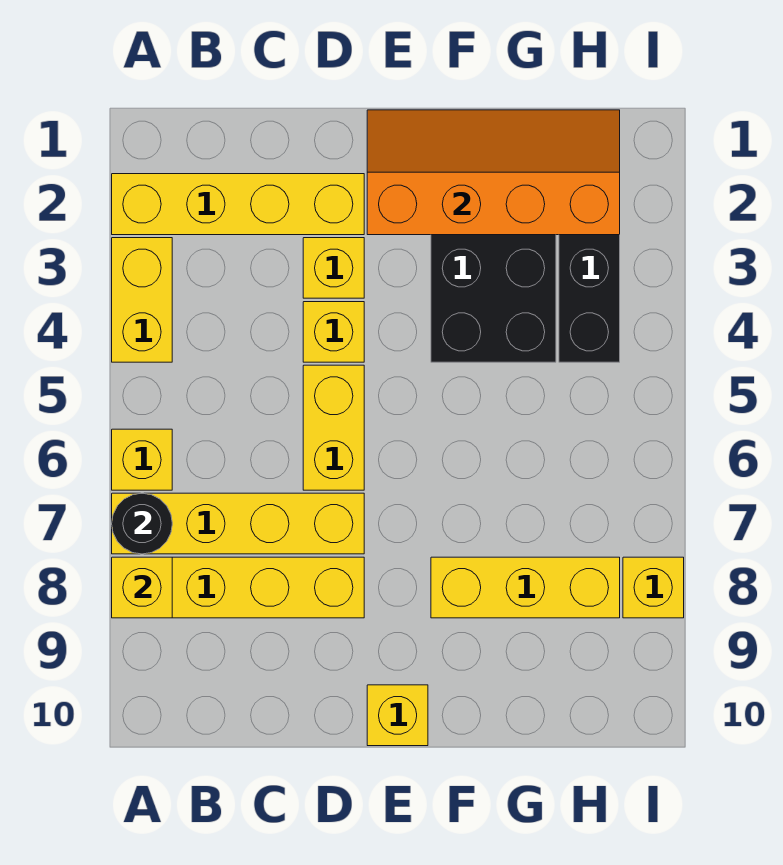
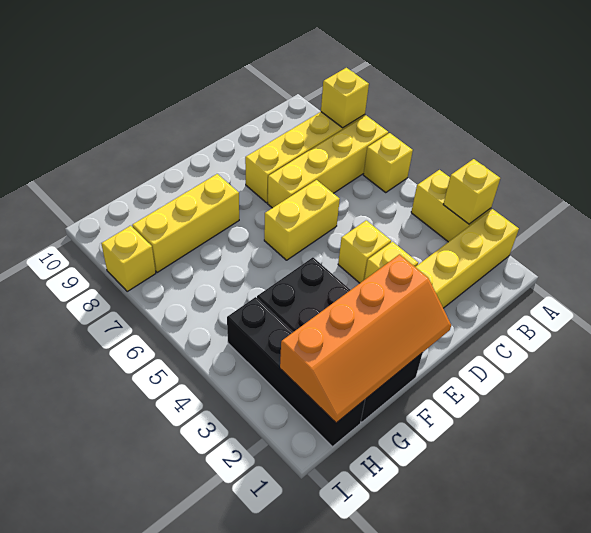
black 1x1 round brick [112,493,172,554] -> none
yellow 1x2 brick [303,365,364,490] -> yellow 1x2 brick turned to [264,180,340,260]
yellow 1x1 brick [367,685,428,746] -> yellow 1x1 brick moved to [443,159,500,224]

